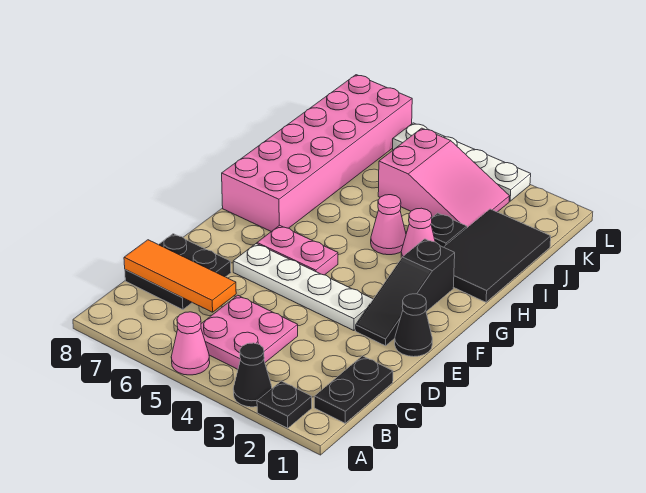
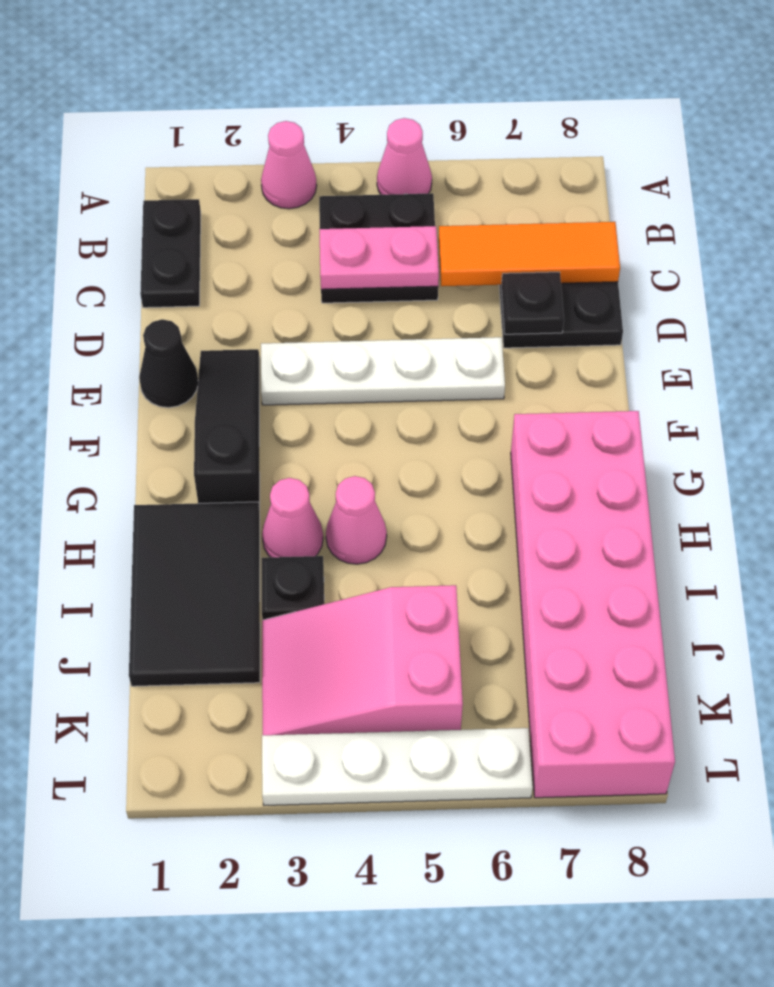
black 1x1 plate [257,381,312,428] -> black 1x1 plate moved to [501,272,564,334]
black 1x1 cone [233,343,272,407] -> pink 1x1 cone [261,121,317,209]
pink 2x2 plate [201,295,298,369] -> black 2x2 plate [319,193,438,303]
pink 1x2 plate [257,225,338,275] -> pink 1x2 plate moved to [319,226,439,289]

